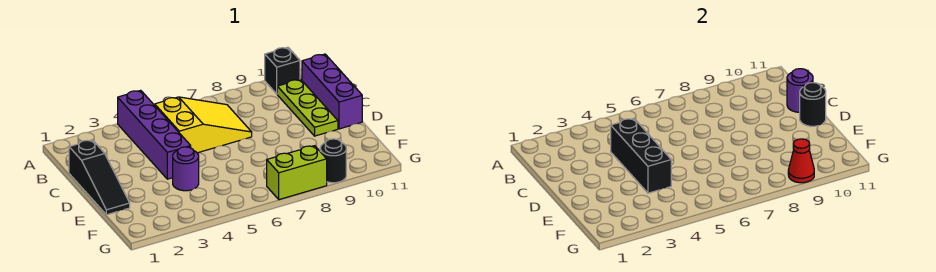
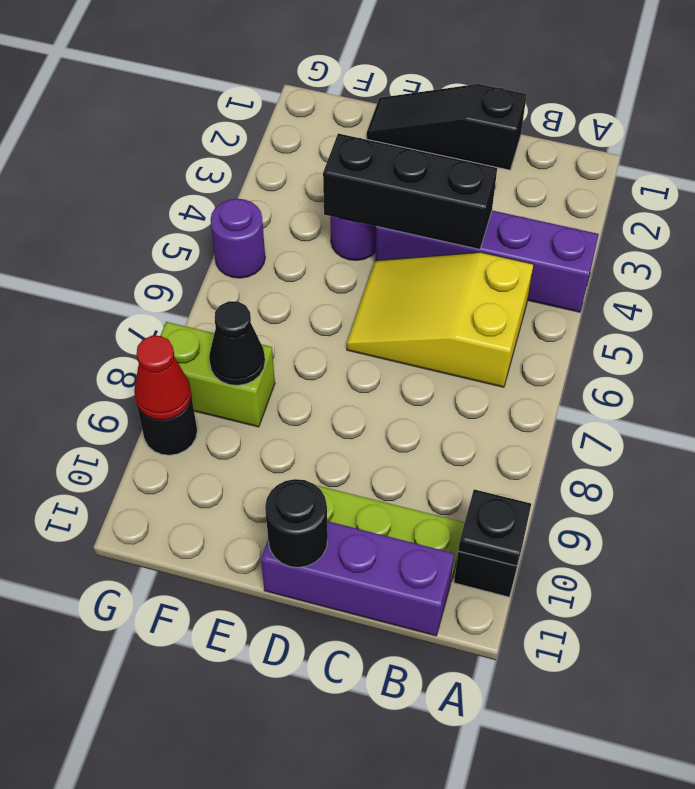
none -> black 1x1 plate [458,489,531,566]
yellow 2x3 slope [155,97,252,153] -> yellow 2x3 slope turned to [347,252,534,387]
purple 1x1 round brick [787,69,813,112] -> purple 1x1 round brick moved to [210,199,265,278]
none -> black 1x1 cone [209,301,265,385]
lime 1x2 brick [267,146,327,200] -> lime 1x2 brick turned to [160,322,275,427]

